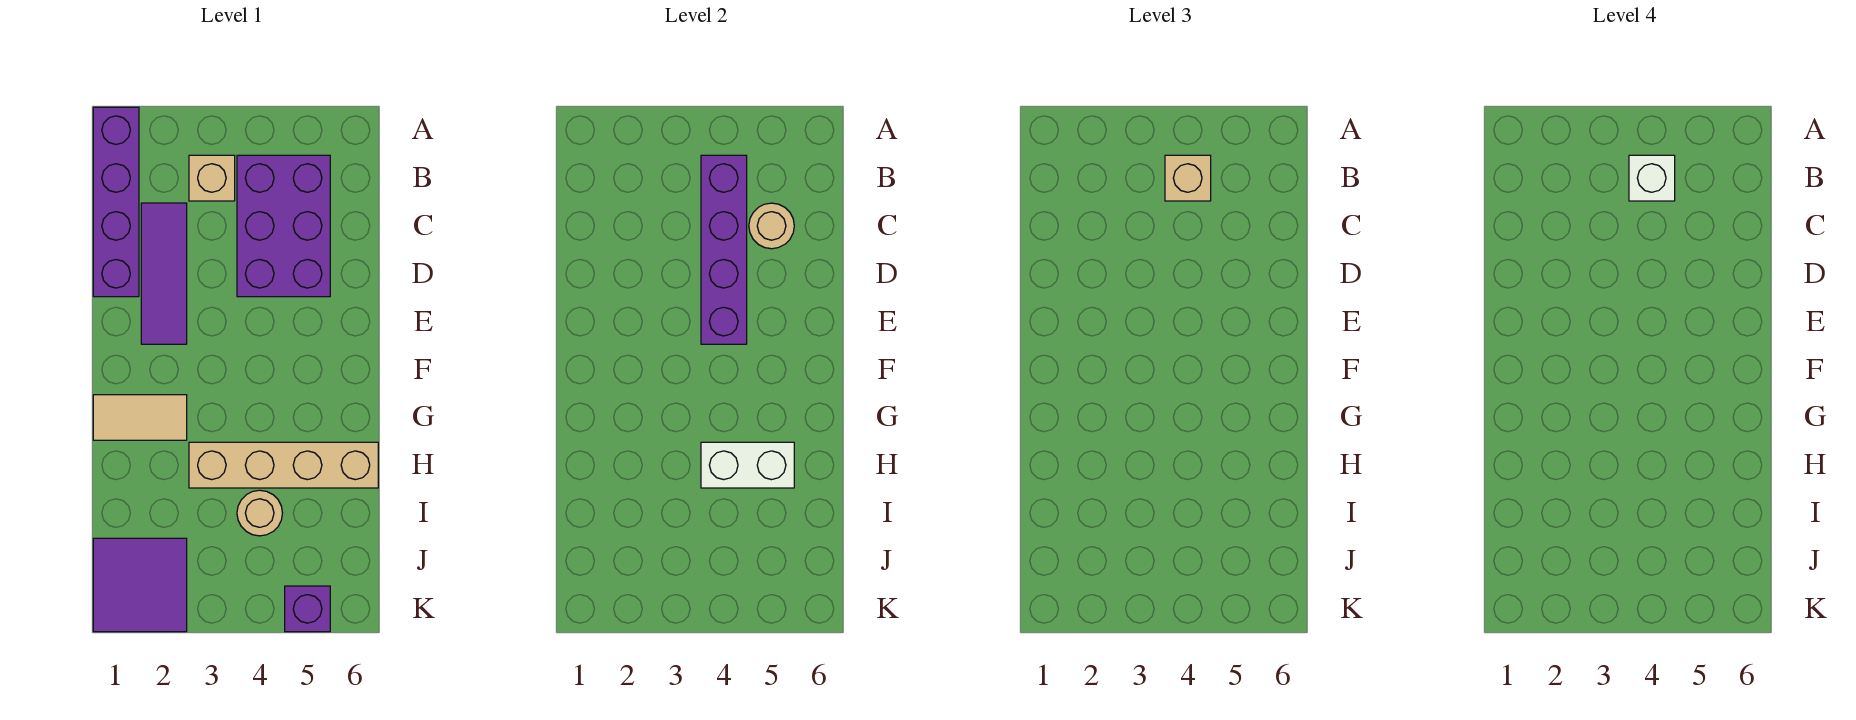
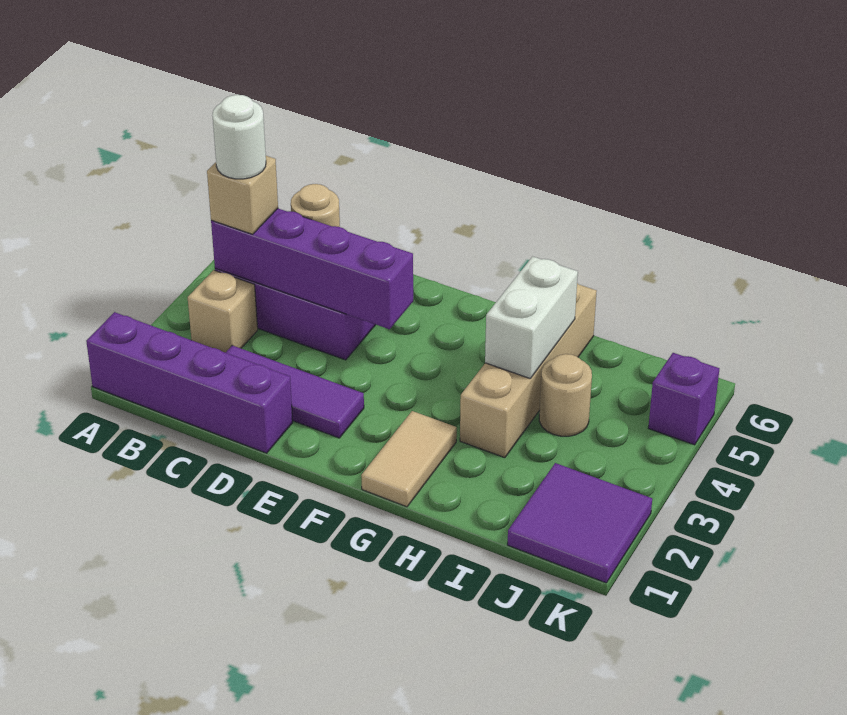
white 1x1 brick [1629,155,1675,201] -> white 1x1 round brick [212,95,266,179]

